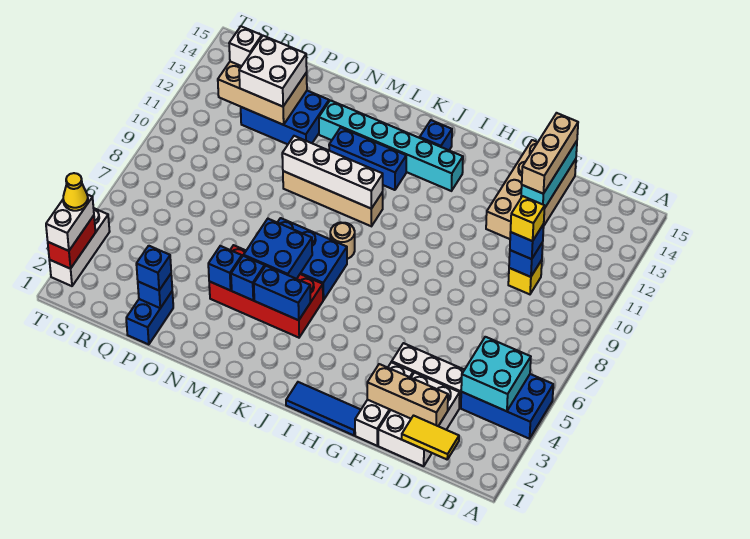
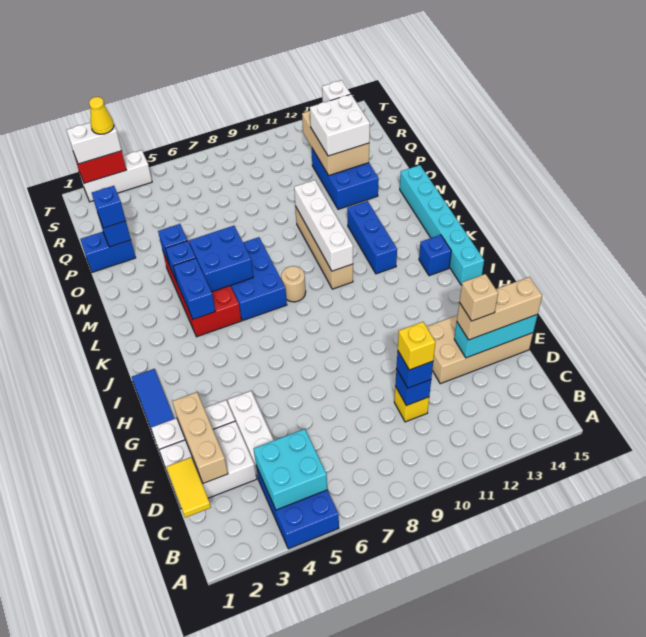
none -> tan 1x1 brick [459,274,498,321]
cyan 1x6 brick [319,100,463,191] -> cyan 1x6 brick moved to [400,165,484,285]

